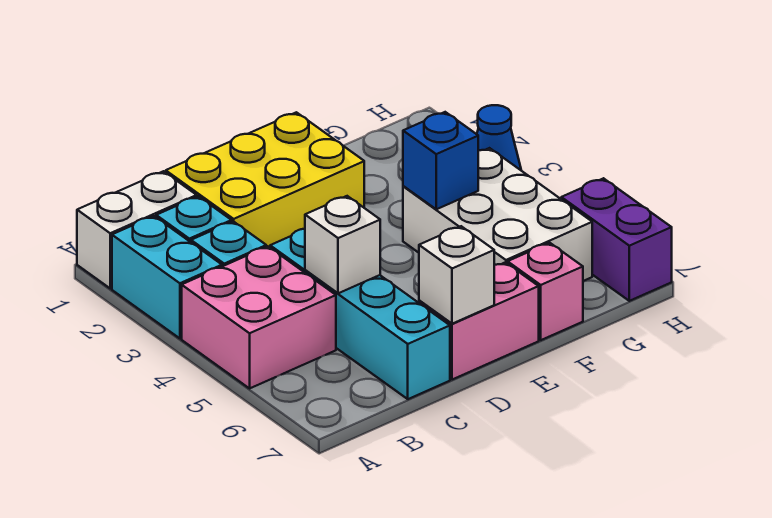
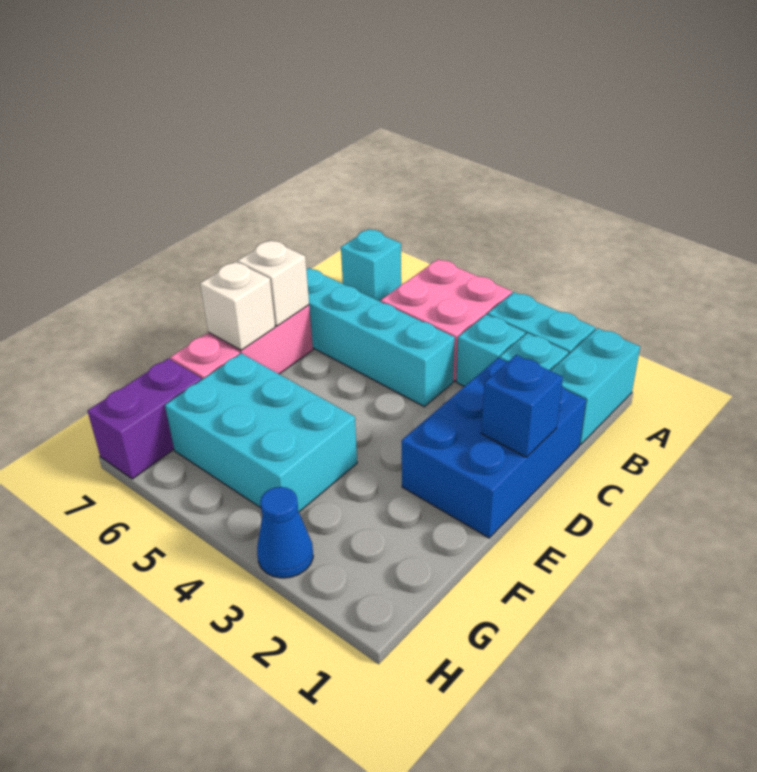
white 1x2 brick [77,171,197,288] -> cyan 1x2 brick [551,328,640,445]
none -> cyan 1x1 brick [341,229,401,302]
yellow 2x3 brick [166,112,364,247] -> blue 2x3 brick [402,358,586,538]
white 1x1 brick [305,196,380,293] -> white 1x1 brick moved to [200,262,275,350]
white 2x3 brick [403,148,592,281] -> cyan 2x3 brick [165,353,357,512]
blue 1x1 brick [403,112,478,209] -> blue 1x1 brick moved to [481,355,563,457]
purple 1x2 brick [561,178,672,301] -> purple 1x2 brick turned to [88,358,202,479]

